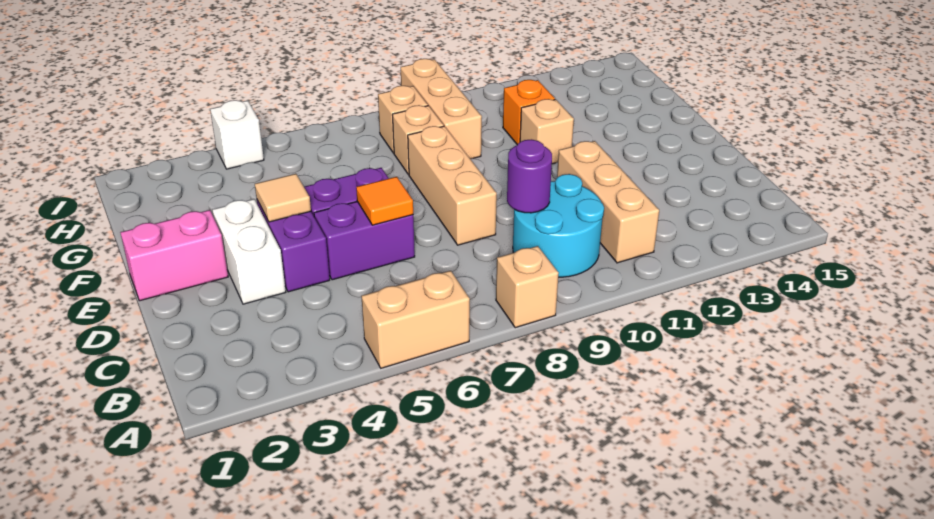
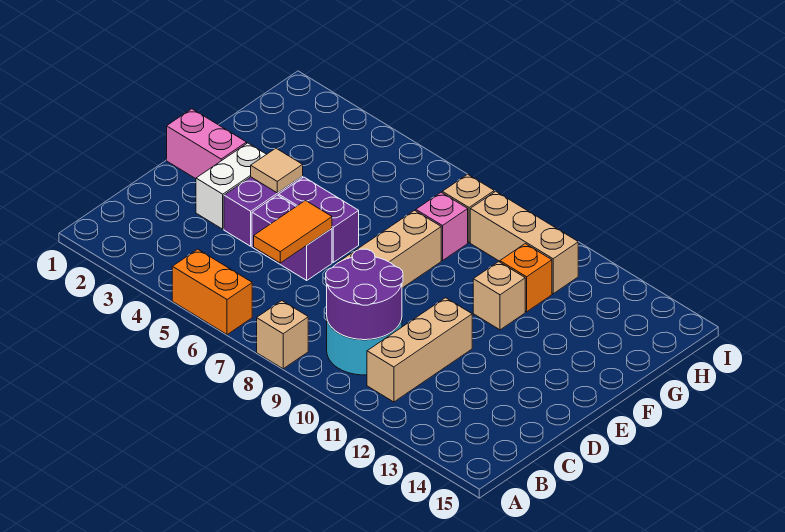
tan 1x2 brick [361,271,470,368] -> orange 1x2 brick [172,249,252,335]
purple 1x1 round brick [507,139,552,213] -> purple 2x2 round brick [326,249,403,340]
orange 1x1 tile [356,177,413,225] -> orange 1x2 tile [254,201,332,263]
tan 1x1 brick [392,105,444,175] -> pink 1x1 brick [416,192,468,261]
tan 1x3 brick [401,59,482,159] -> tan 1x3 brick turned to [470,191,578,294]
white 1x1 brick [210,100,264,169] -> none

